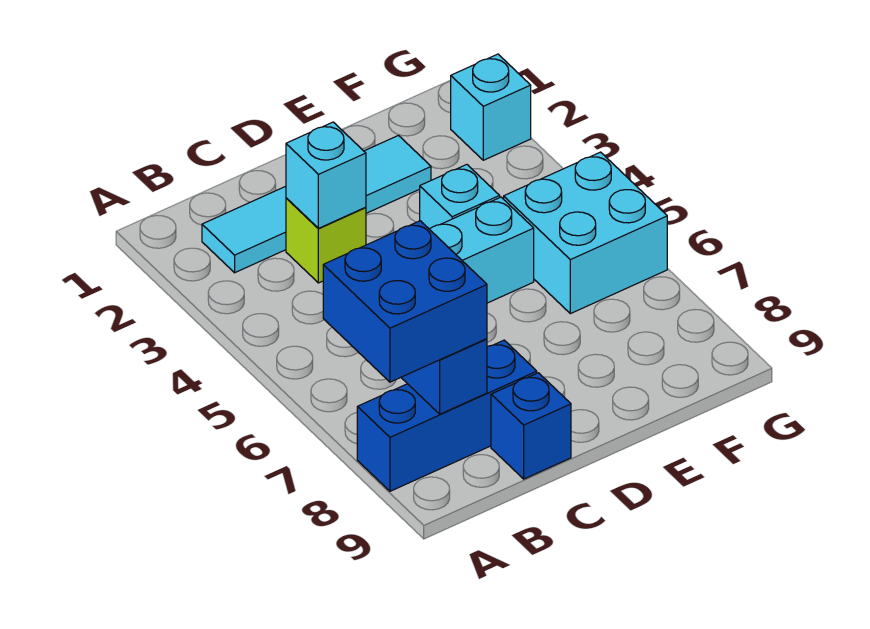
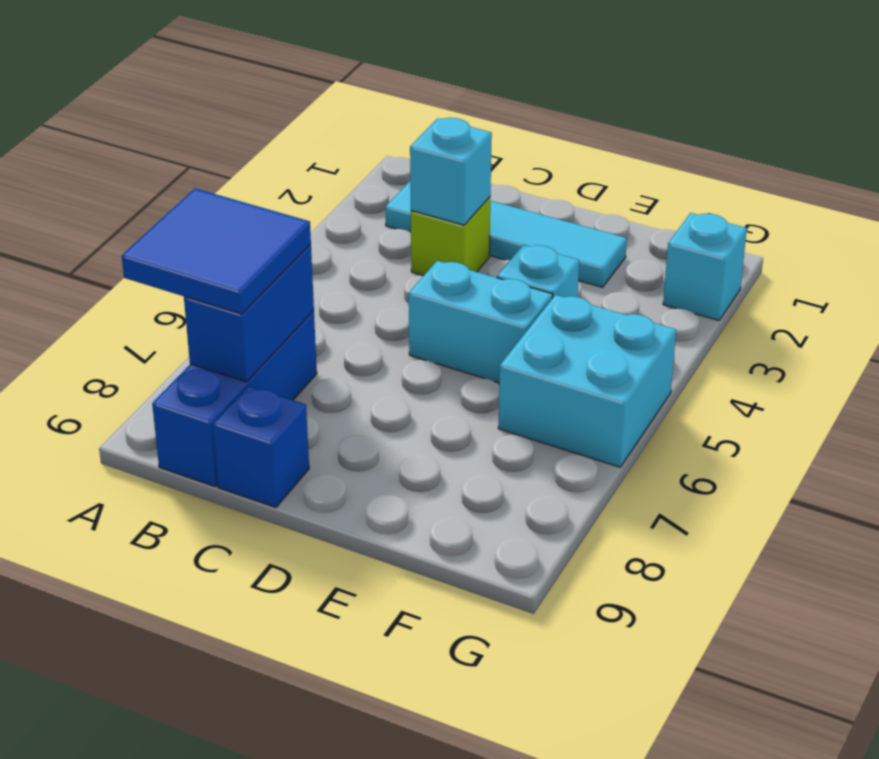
blue 2x2 brick [323,221,487,382] -> blue 2x2 tile [122,189,311,314]
blue 1x3 brick [357,340,537,491] -> blue 1x3 brick turned to [152,311,317,487]

